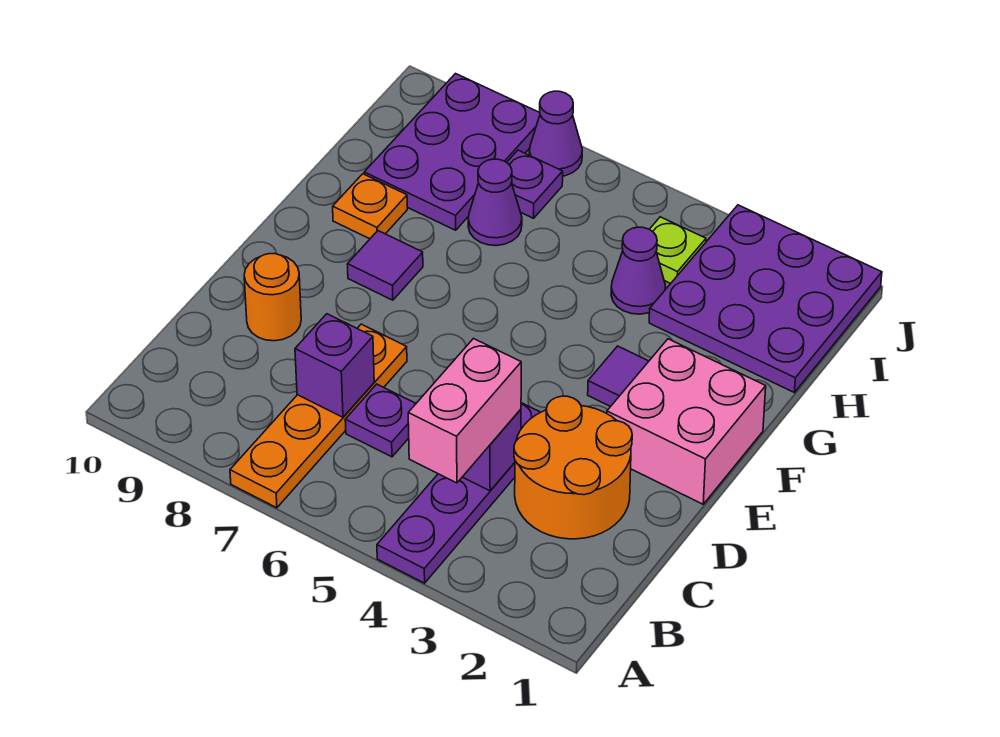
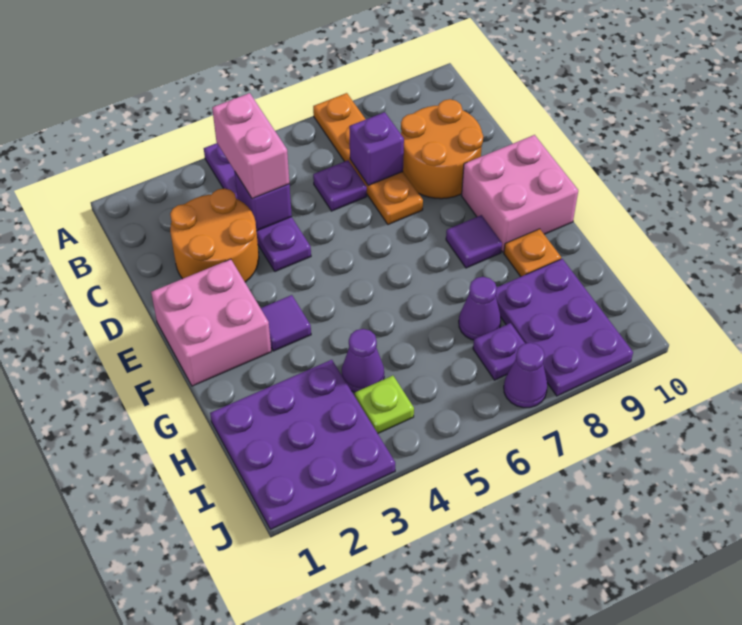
orange 1x1 round brick [244,254,301,341] -> orange 2x2 round brick [401,99,483,199]
none -> pink 2x2 brick [462,135,578,252]

